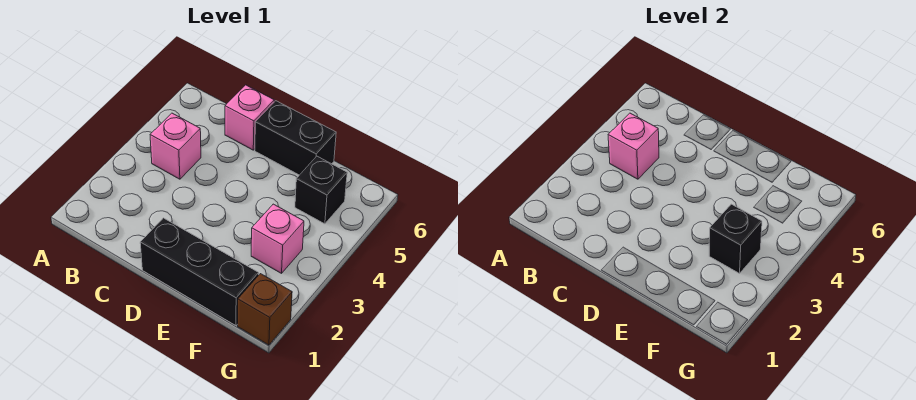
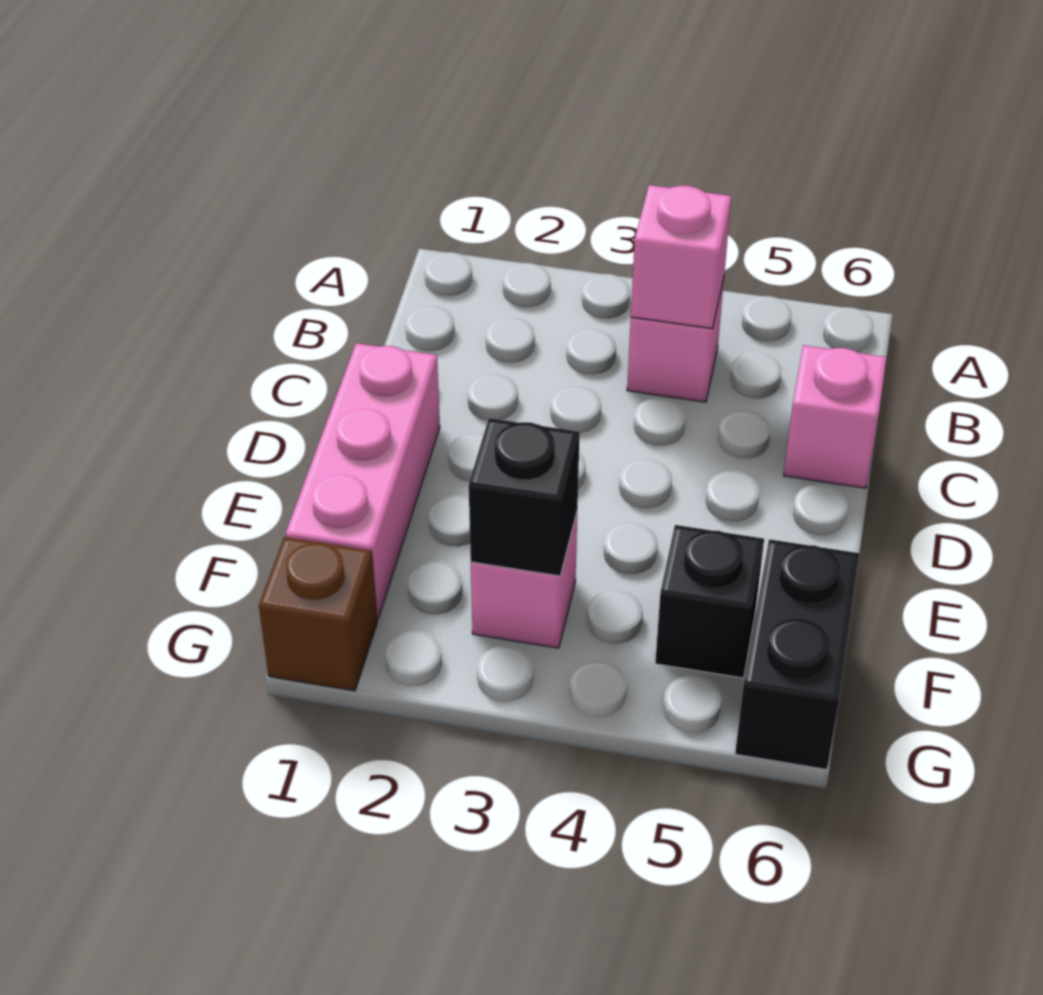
black 1x3 brick [140,218,259,326] -> pink 1x3 brick [285,343,440,619]
black 1x2 brick [255,101,336,175] -> black 1x2 brick moved to [735,539,859,770]

